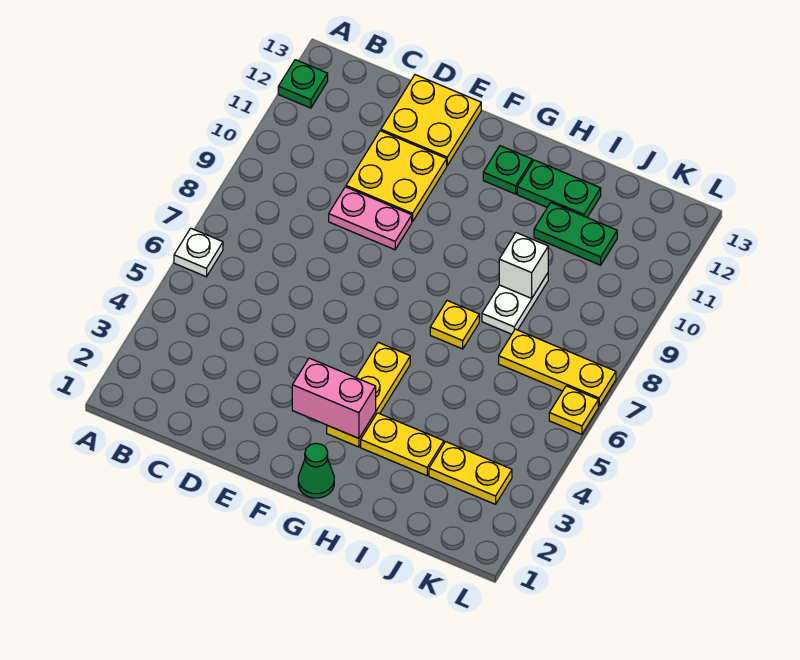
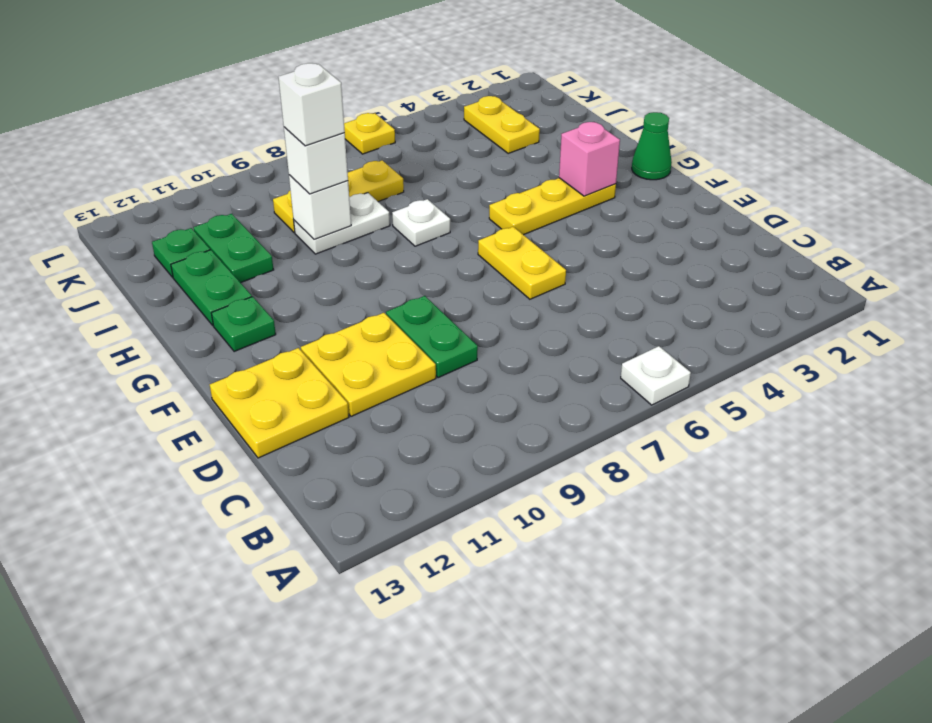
green 1x1 plate [278,60,328,108] -> green 1x1 plate moved to [152,228,210,277]
pink 1x2 plate [329,187,412,250] -> green 1x2 plate [386,296,478,378]
pink 1x2 brick [292,358,376,438] -> pink 1x1 brick [559,122,620,196]
yellow 1x2 plate [361,413,444,476] -> yellow 1x2 plate moved to [478,227,566,299]
yellow 1x1 plate [430,301,479,349] -> white 1x1 plate [392,199,450,246]
none -> white 1x1 brick [284,127,348,194]
none -> white 1x1 brick [278,63,345,146]
yellow 1x3 plate [499,329,616,406] -> yellow 1x3 plate turned to [273,161,404,233]

